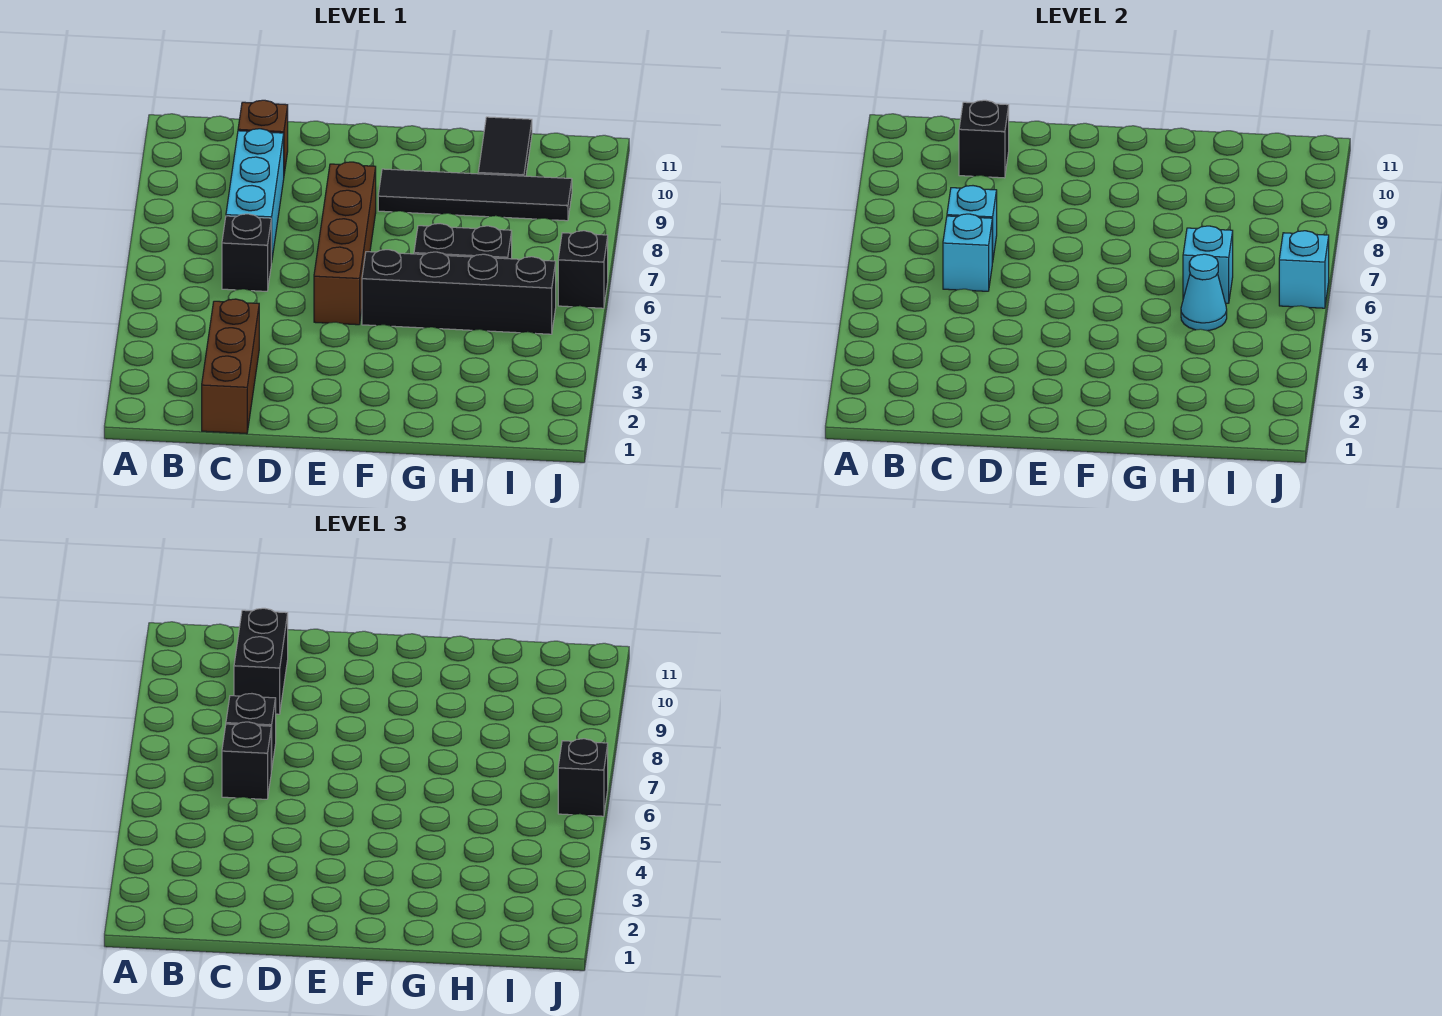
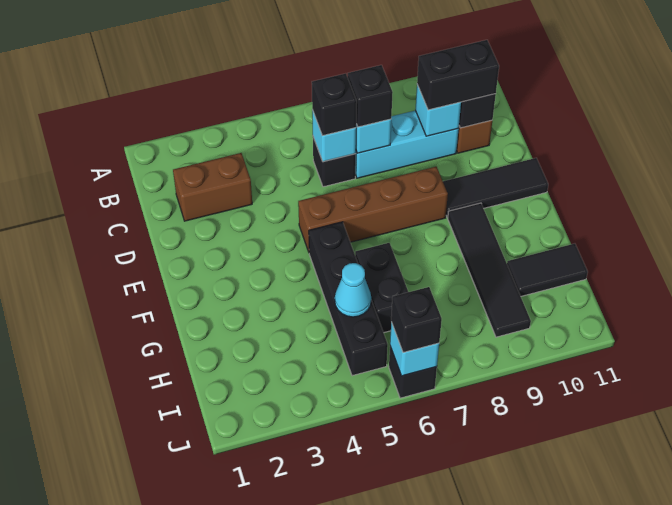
brown 1x3 brick [202,299,259,434] -> brown 1x2 brick [173,153,252,221]
none -> black 1x3 tile [443,158,548,218]
cyan 1x1 brick [1183,226,1233,303] -> cyan 1x1 brick moved to [415,85,461,136]

